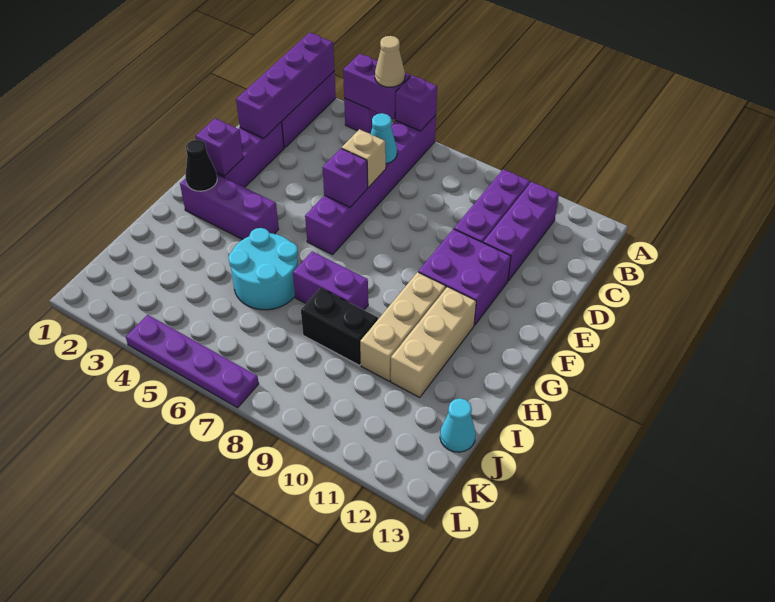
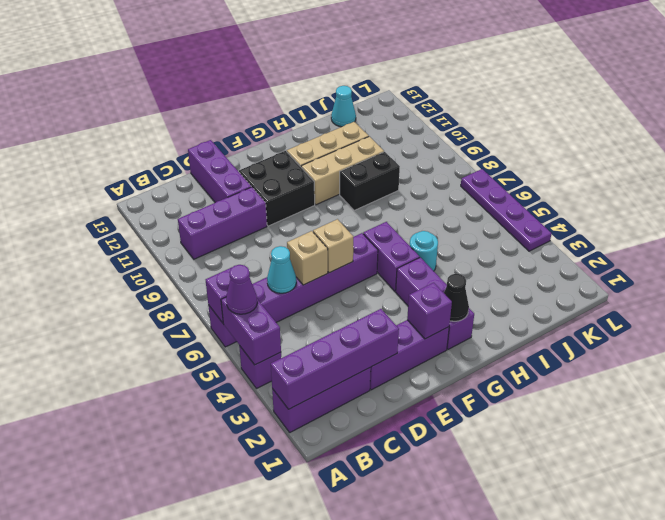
tan 1x1 cone [375,36,405,87] -> purple 1x1 cone [226,265,257,314]
purple 1x3 brick [483,182,559,281] -> purple 1x3 brick turned to [188,140,251,203]
purple 1x1 brick [323,148,368,207] -> tan 1x1 brick [313,219,353,273]
purple 2x2 brick [418,229,511,325] -> black 2x2 brick [239,151,315,226]
cyan 2x2 round brick [228,228,298,310] -> cyan 1x1 round brick [410,231,438,271]
purple 1x2 brick [293,251,368,310] -> purple 1x2 brick moved to [363,222,420,291]
black 1x2 brick [301,288,378,365] -> black 1x2 brick turned to [340,152,400,211]

